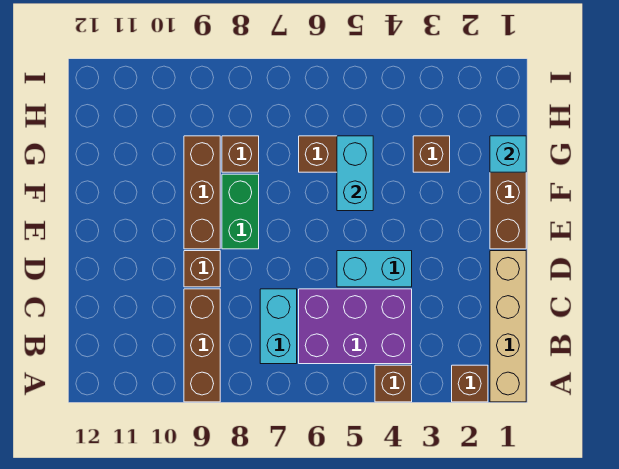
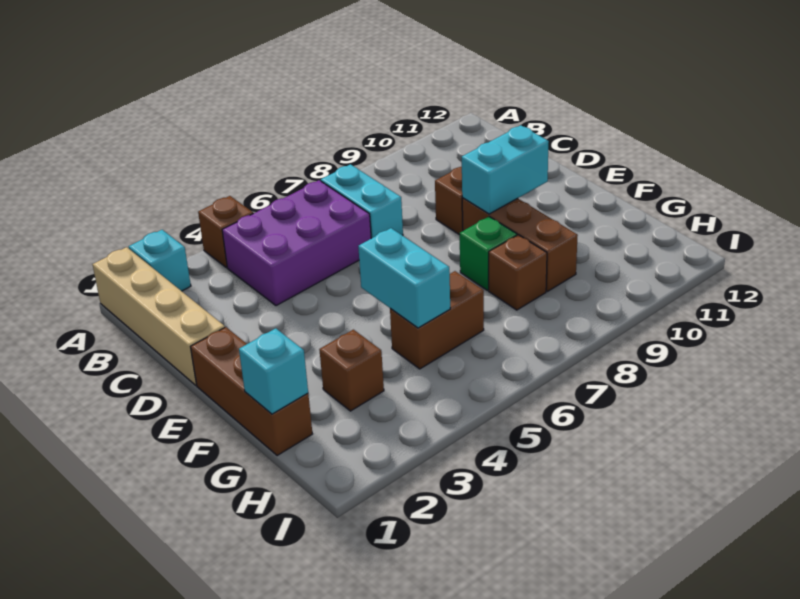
brown 1x1 brick [452,365,488,402] -> cyan 1x1 brick [129,230,191,291]
brown 1x3 brick [184,289,220,402] -> none
cyan 1x2 brick [337,251,412,287] -> cyan 1x2 brick moved to [462,125,549,214]
green 1x2 brick [222,174,259,249] -> green 1x1 brick [460,217,517,290]

